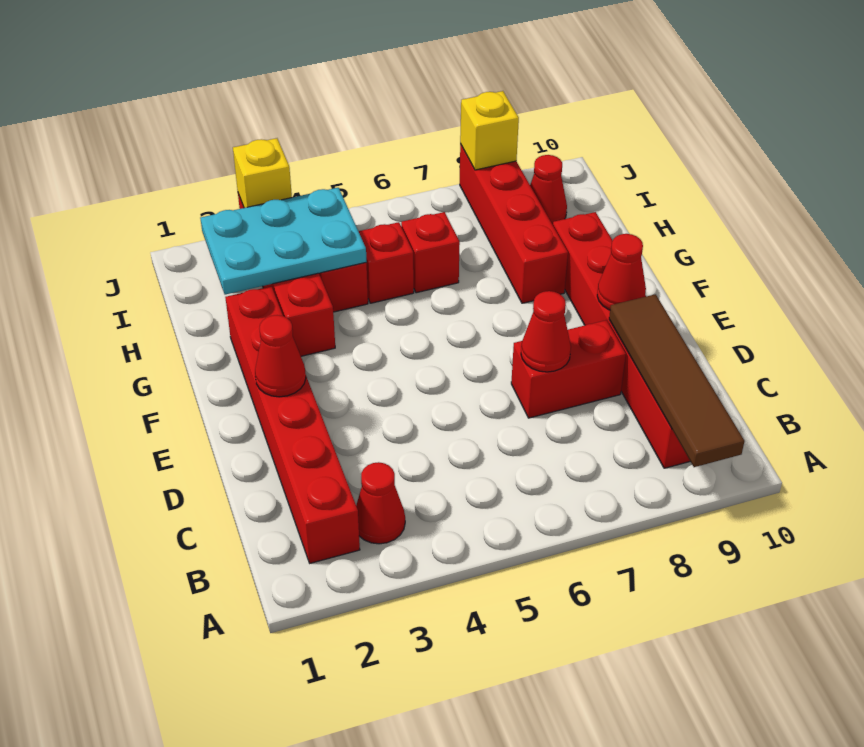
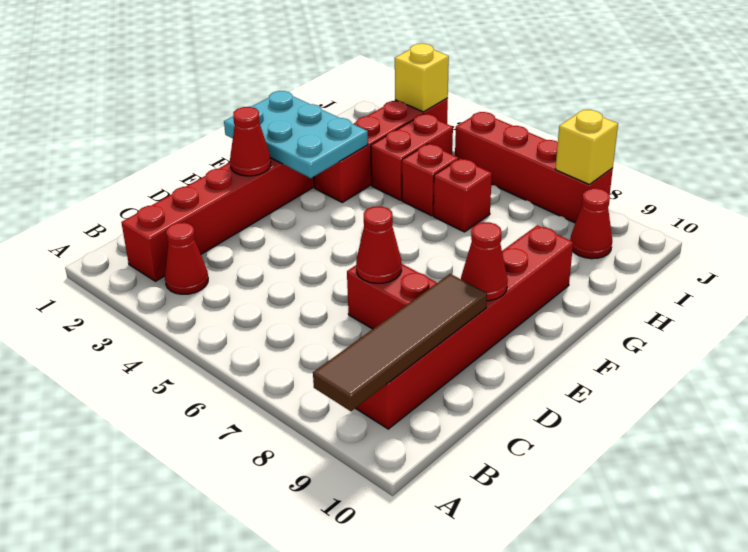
red 1x4 brick [460,144,568,303] -> red 1x4 brick turned to [455,112,613,223]
cyan 2x3 plate [200,188,367,295] -> cyan 2x3 plate moved to [224,91,368,178]

